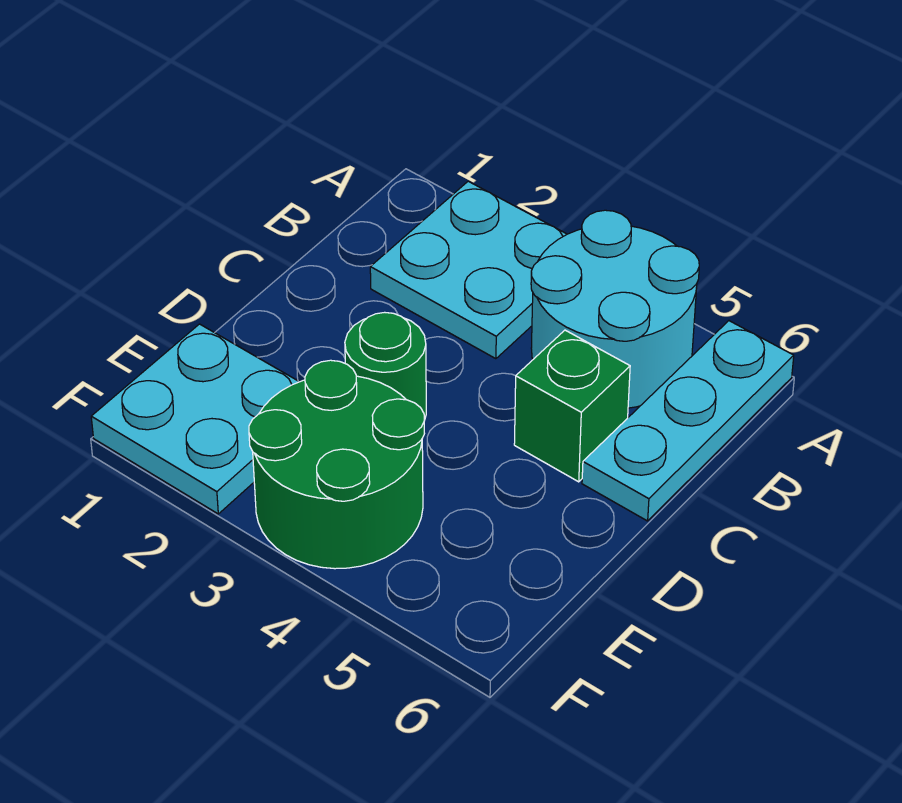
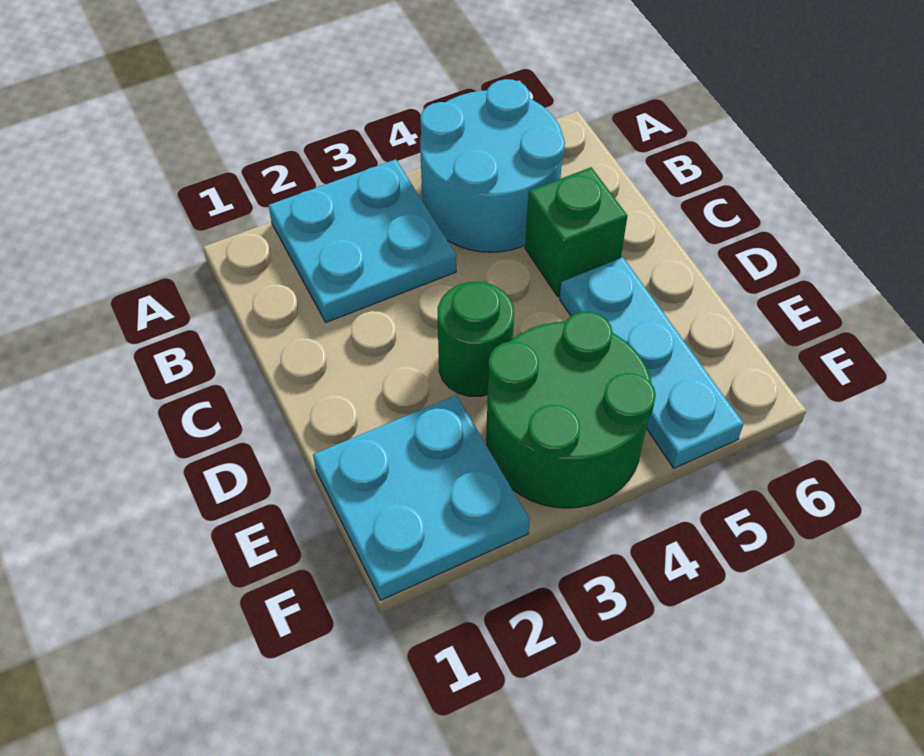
cyan 1x3 plate [582,321,794,521] -> cyan 1x3 plate moved to [560,257,744,468]

